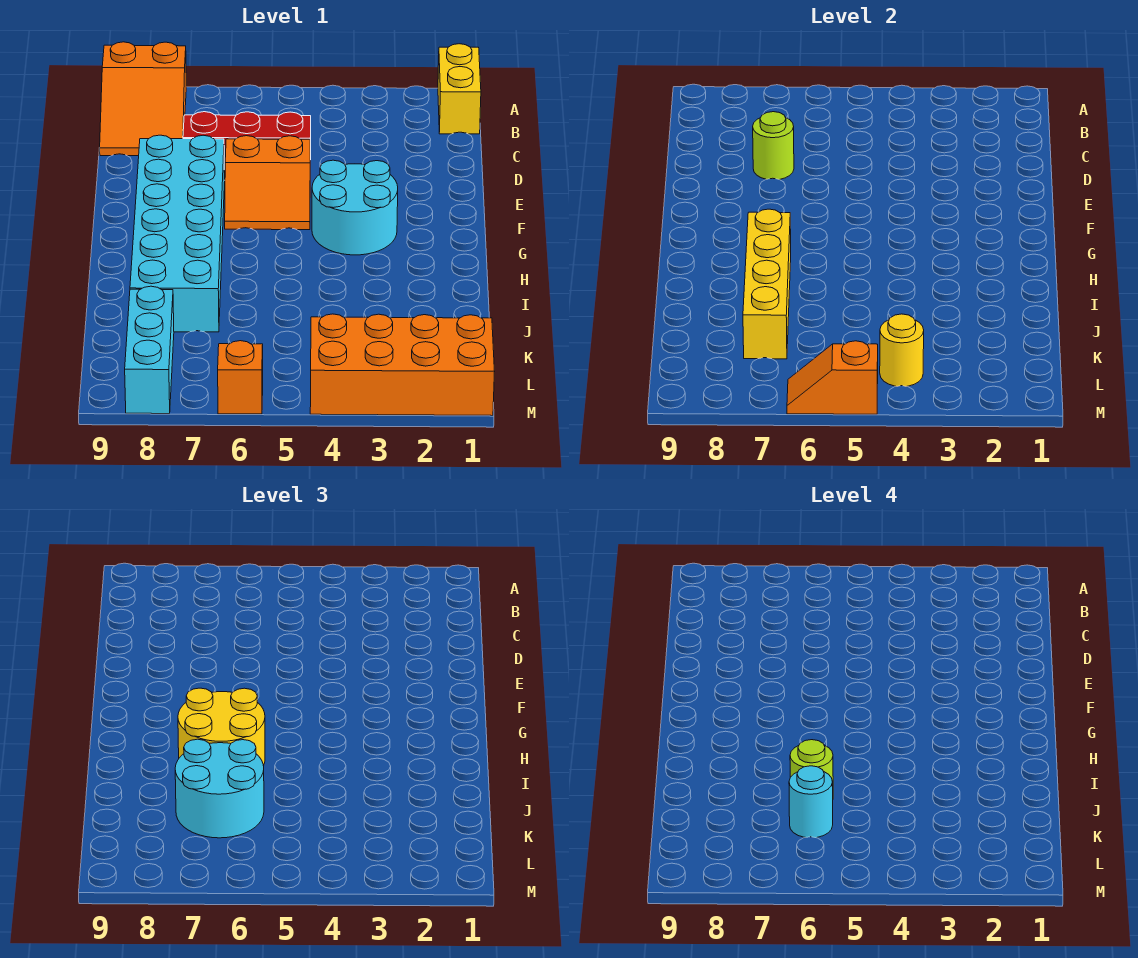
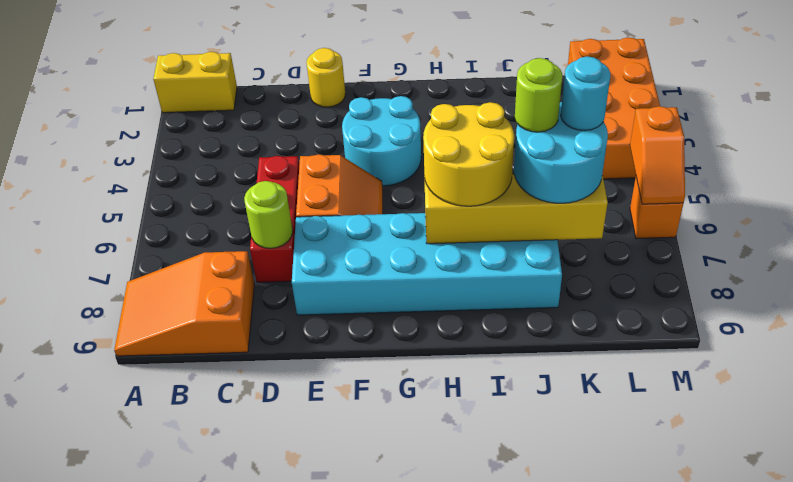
orange 2x3 slope [100,42,186,156] -> orange 2x3 slope turned to [114,251,254,356]
cyan 1x3 brick [125,286,174,414] -> none
yellow 1x1 round brick [880,314,924,386] -> yellow 1x1 round brick moved to [306,48,346,107]

